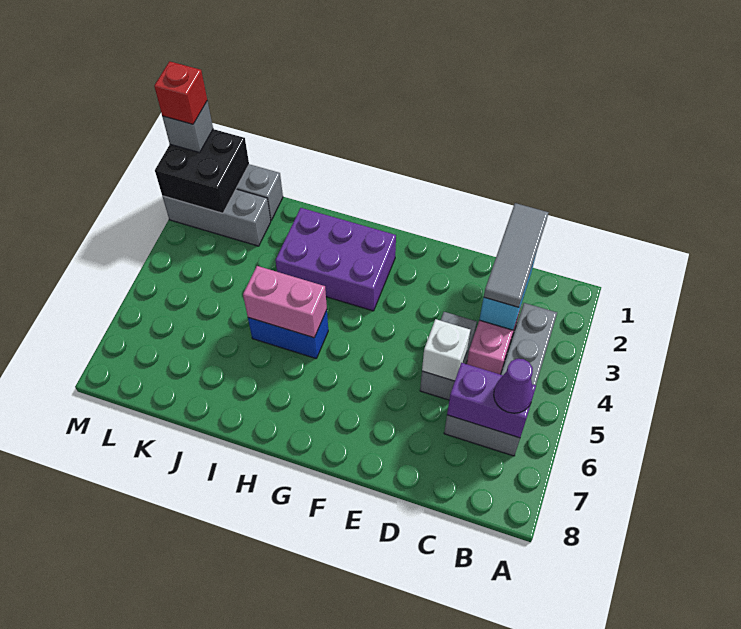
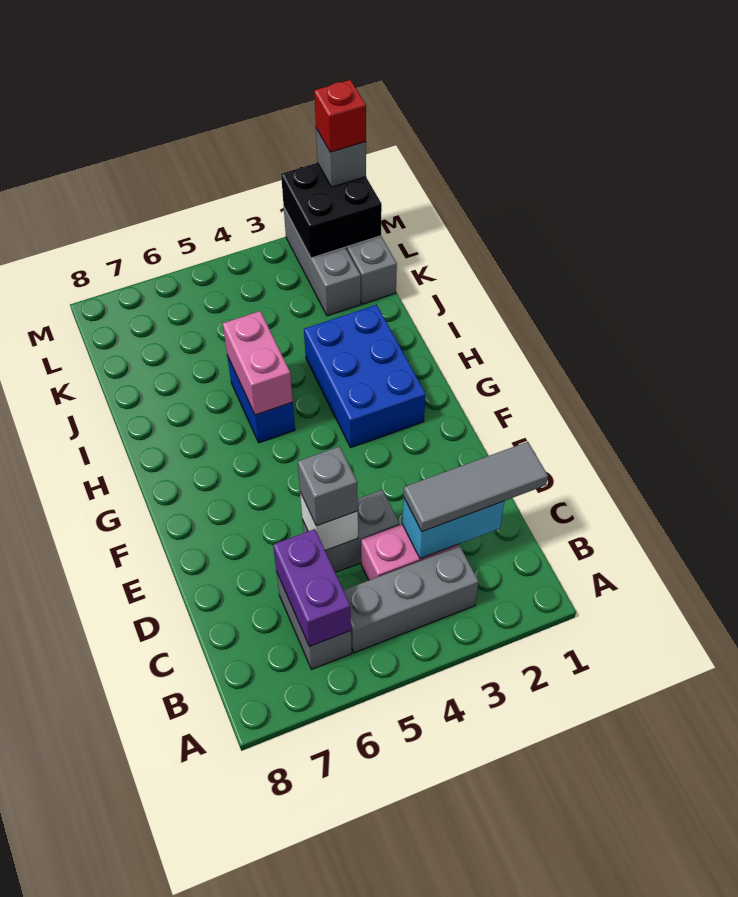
purple 1x1 cone [494,359,533,413] -> none
none -> grey 1x1 brick [297,446,358,526]
purple 2x3 brick [275,208,396,311] -> blue 2x3 brick [304,305,426,448]

